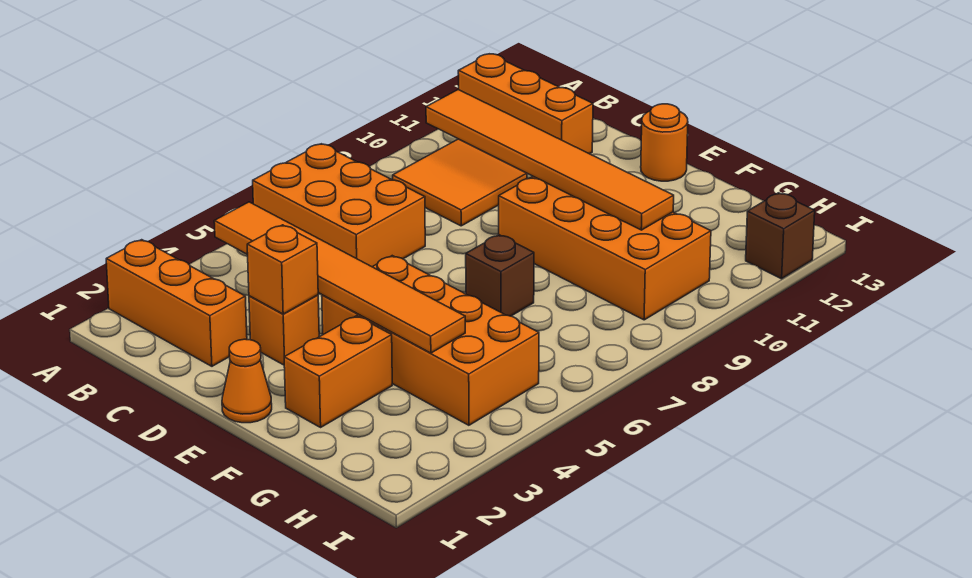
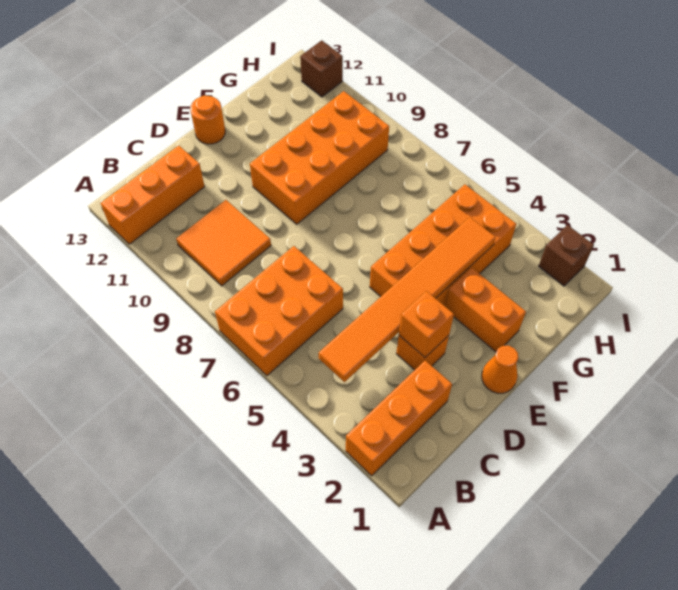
orange 1x6 tile [426,89,674,230] -> none
brown 1x1 brick [466,235,534,316] -> brown 1x1 brick moved to [539,225,594,286]

